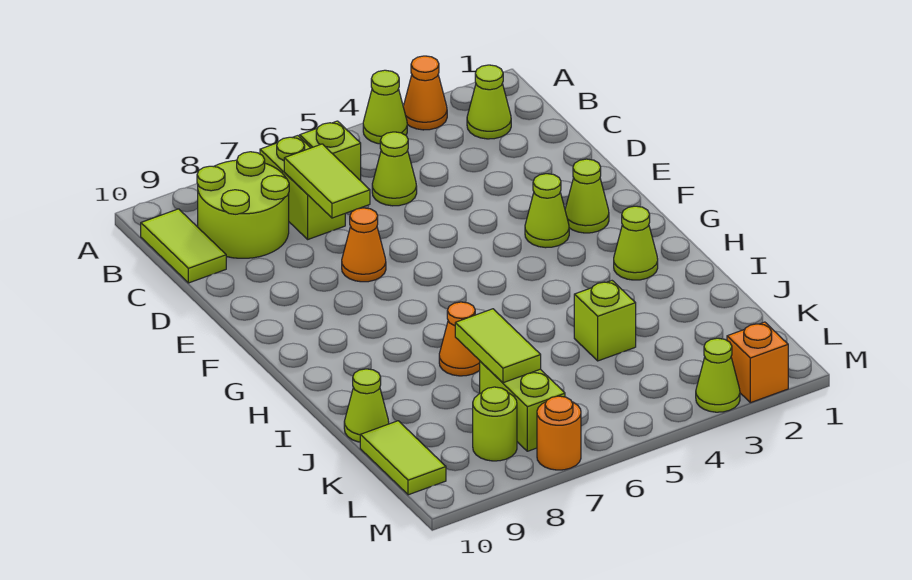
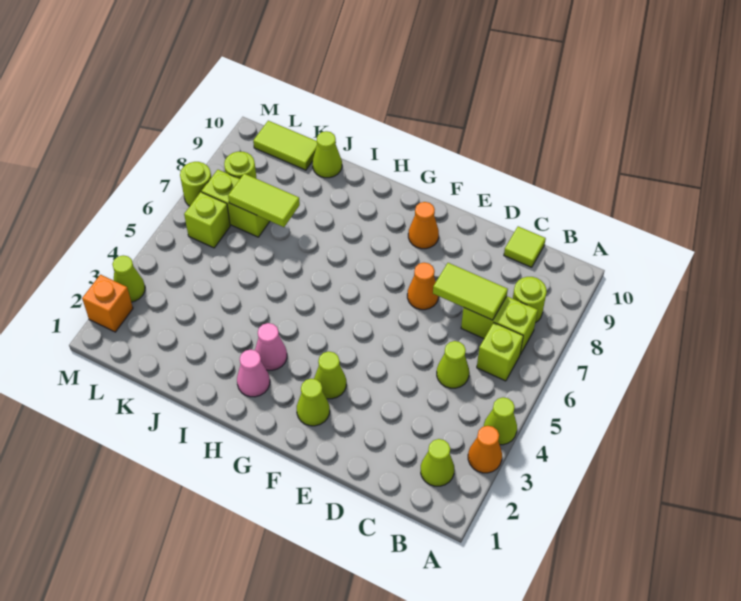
lime 2x2 round brick [197,152,289,258] -> lime 1x1 round brick [513,277,547,323]
lime 1x2 tile [141,209,226,283] -> lime 1x1 tile [504,226,546,267]
lime 1x1 cone [614,206,658,280] -> pink 1x1 cone [237,350,270,397]
none -> pink 1x1 cone [255,323,287,370]
orange 1x1 cone [439,302,480,376] -> orange 1x1 cone moved to [408,202,439,249]
lime 1x1 brick [574,281,636,361] -> lime 1x1 brick moved to [184,192,230,248]
orange 1x1 round brick [537,396,581,470] -> lime 1x1 round brick [180,162,211,206]

